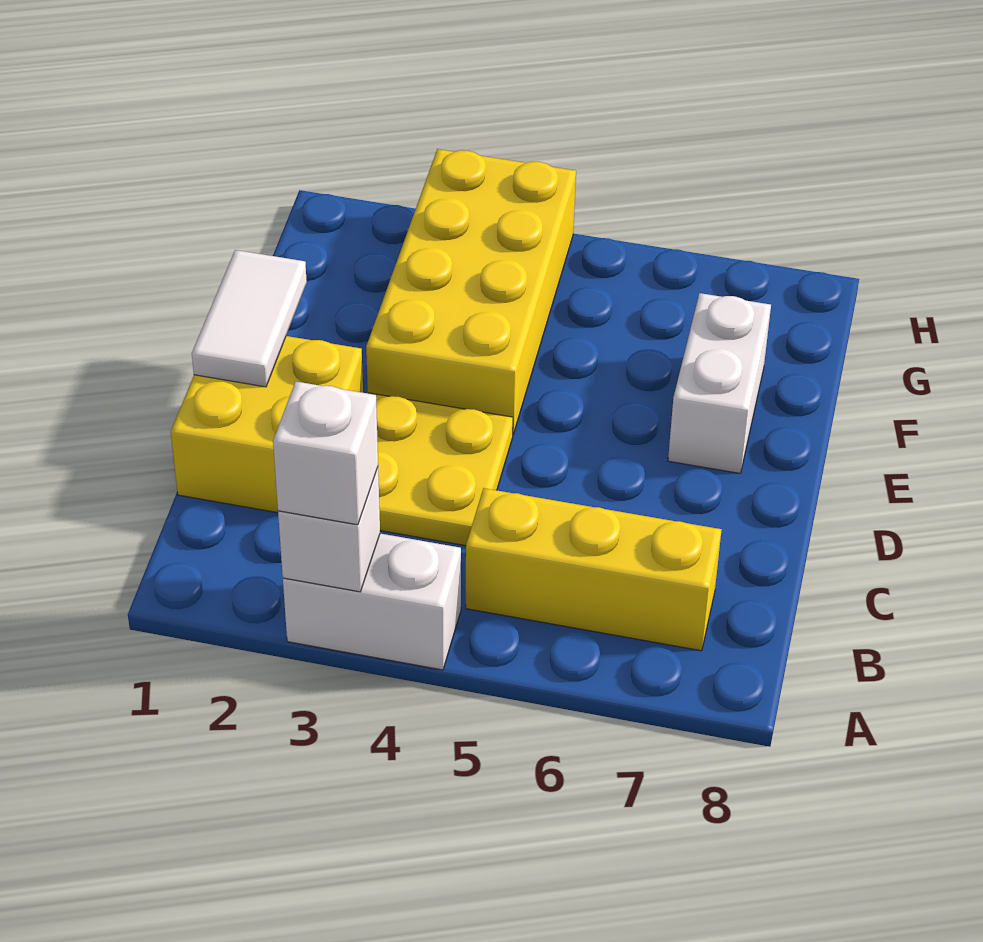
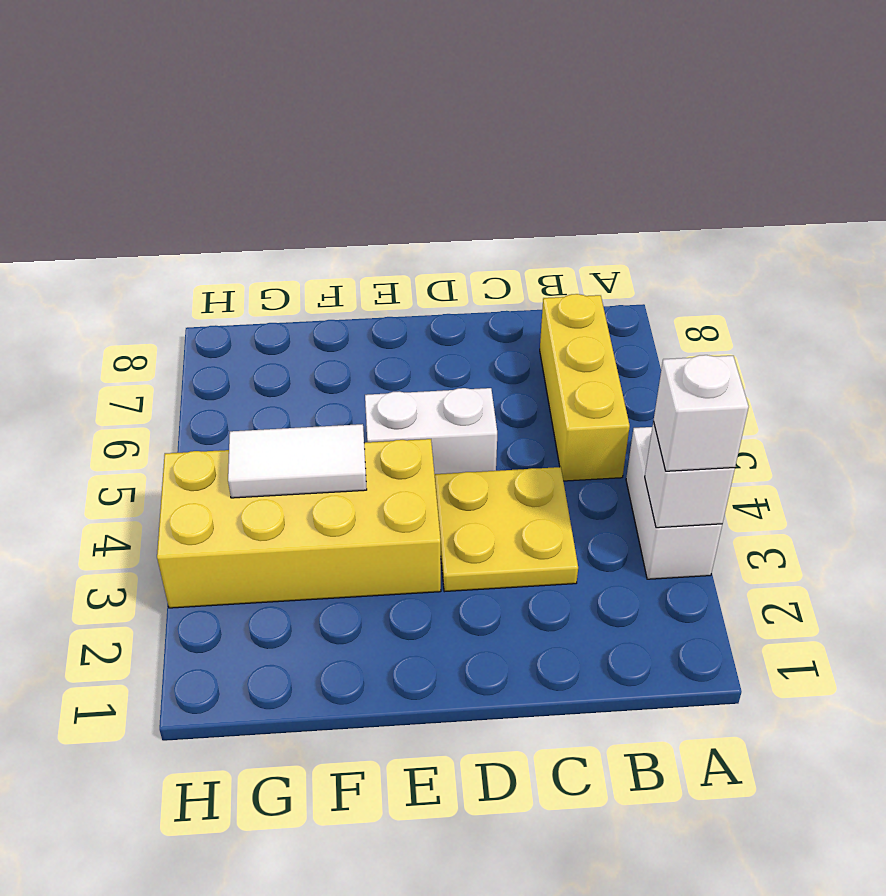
yellow 2x2 brick [171,336,363,513] -> none
white 1x2 tile [192,250,307,387] -> white 1x2 tile moved to [228,424,367,498]
white 1x2 brick [668,293,771,473] -> white 1x2 brick moved to [365,388,497,474]

